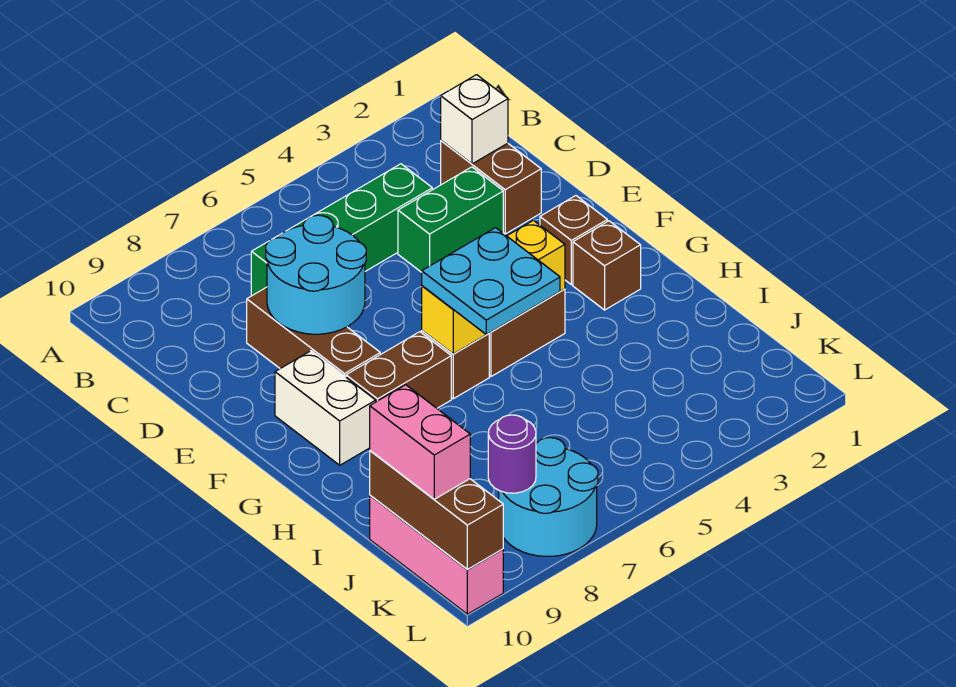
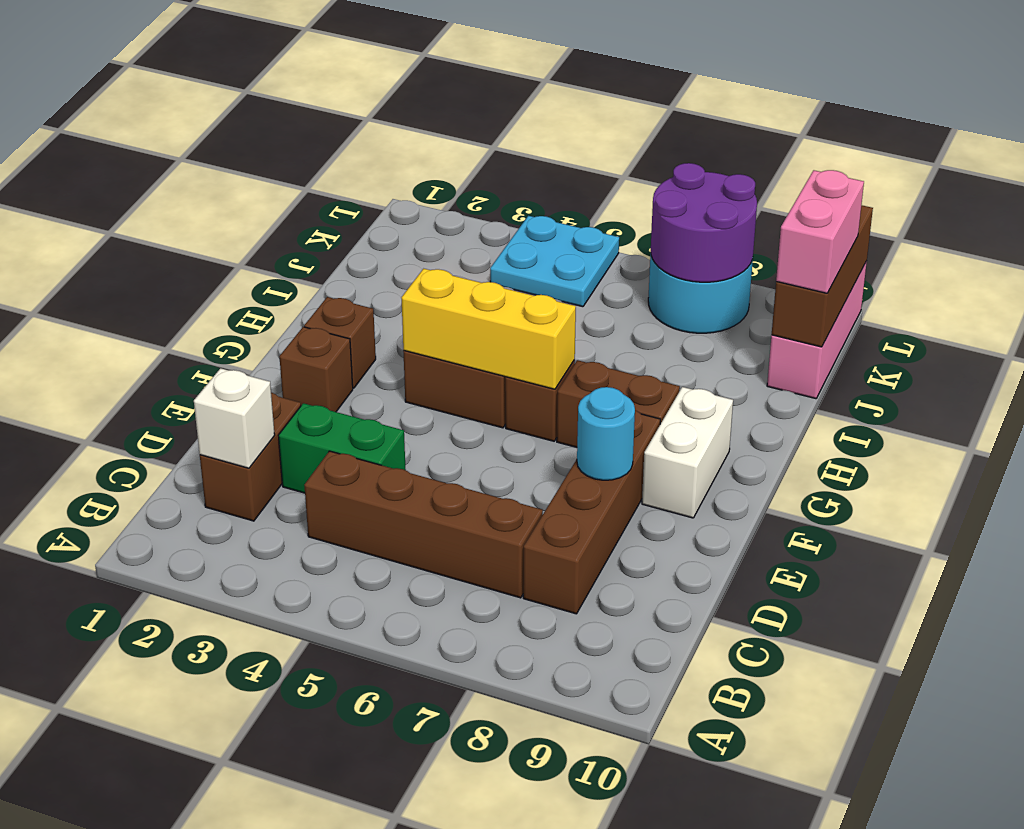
green 1x4 brick [251,164,432,296] -> brown 1x4 brick [304,451,543,598]
cyan 2x2 round brick [266,215,366,334] -> cyan 1x1 round brick [577,387,635,480]
brown 1x3 brick [247,287,380,377] -> brown 1x4 brick [523,410,660,614]
cyan 2x2 plate [422,228,560,335] -> cyan 2x2 plate moved to [490,216,619,307]
purple 1x1 round brick [488,415,536,493] -> purple 2x2 round brick [651,163,757,282]

